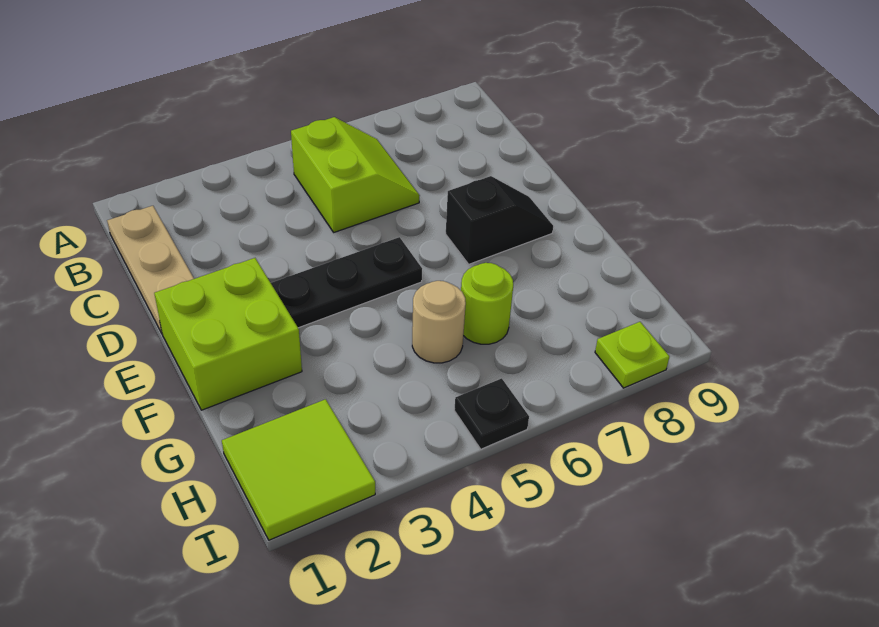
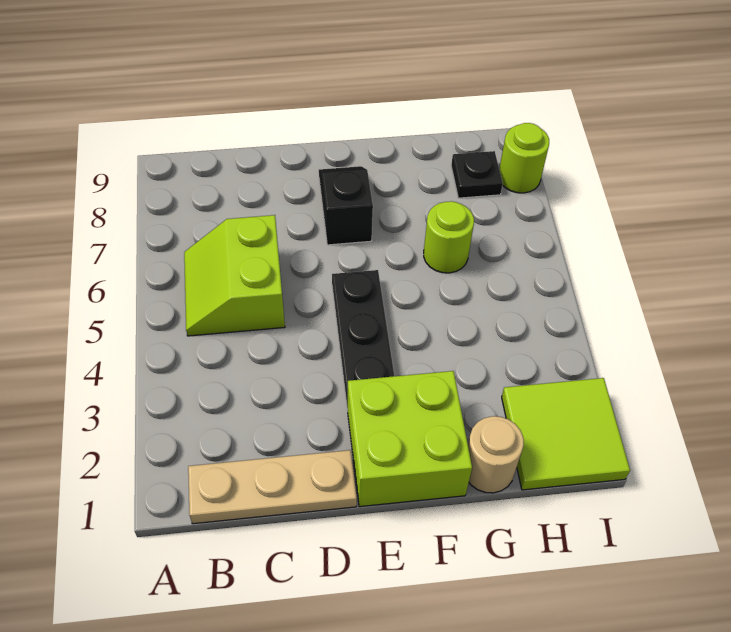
lime 2x2 slope [291,117,420,232] -> lime 2x2 slope turned to [184,215,285,336]
tan 1x1 round brick [412,281,466,363] -> tan 1x1 round brick moved to [468,416,524,493]
black 1x1 plate [454,378,529,449] -> black 1x1 plate moved to [451,151,503,198]
lime 1x1 plate [595,322,669,388] -> lime 1x1 round brick [499,123,549,193]

